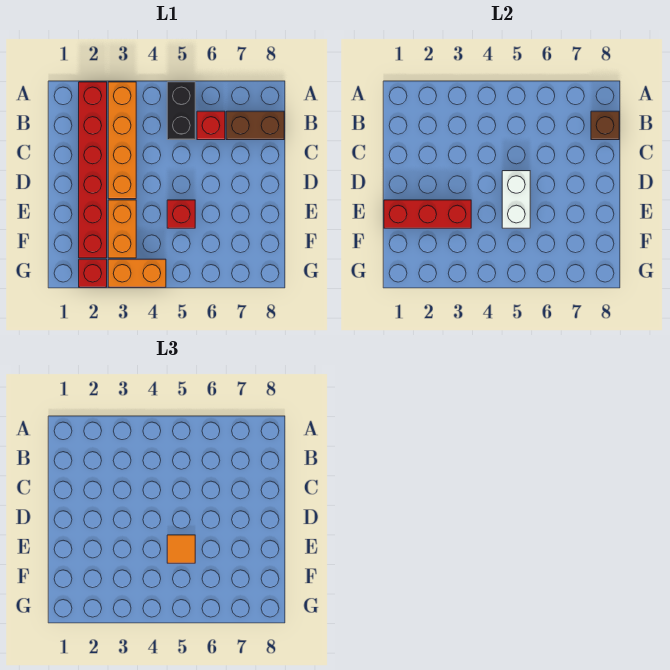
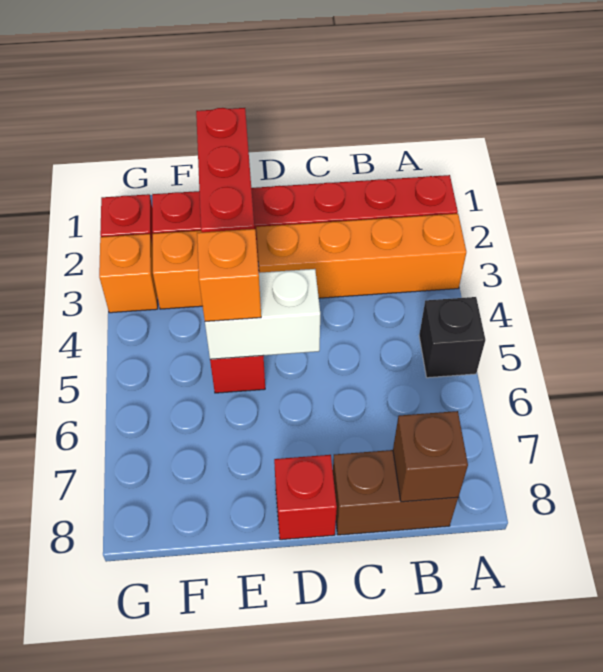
black 1x2 brick [167,82,195,140] -> black 1x1 brick [419,297,485,378]
red 1x1 brick [197,111,225,140] -> red 1x1 brick moved to [274,455,337,540]
brown 1x2 brick [226,111,284,140] -> brown 1x2 brick turned to [333,450,458,535]
orange 1x1 tile [167,535,195,563] -> orange 1x1 brick [197,229,261,321]
orange 1x2 brick [108,259,166,287] -> orange 1x1 brick [99,234,158,313]

